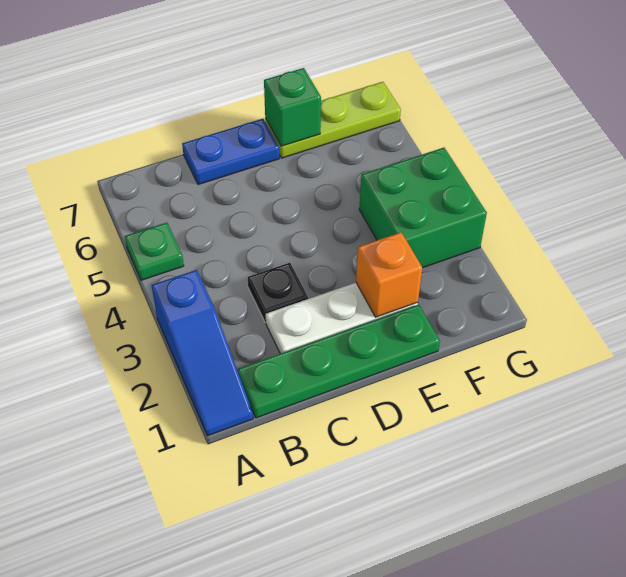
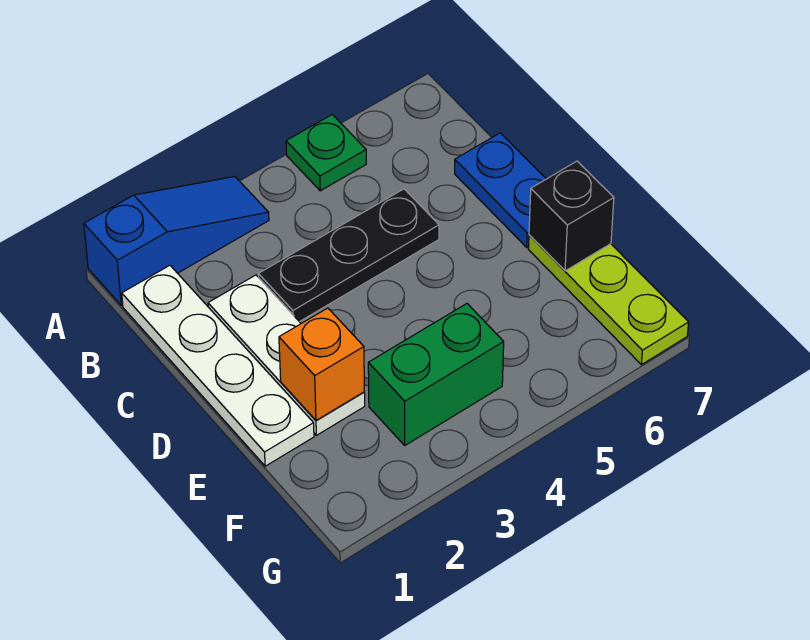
blue 1x3 slope [151,270,253,436] -> blue 1x3 slope turned to [84,176,269,305]
green 1x4 plate [237,305,440,418] -> white 1x4 plate [122,265,314,466]
black 1x1 plate [248,263,308,323] -> black 1x3 plate [258,189,439,322]
green 1x1 brick [264,68,321,146] -> black 1x1 brick [529,161,614,271]
green 2x2 brick [359,148,487,268] -> green 1x2 brick [368,304,504,445]

